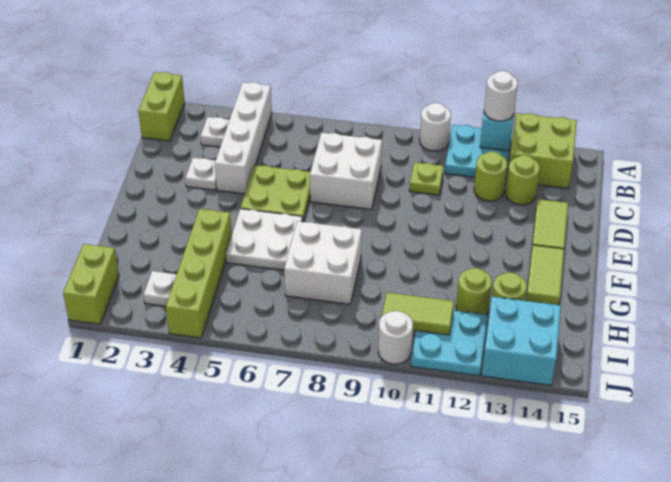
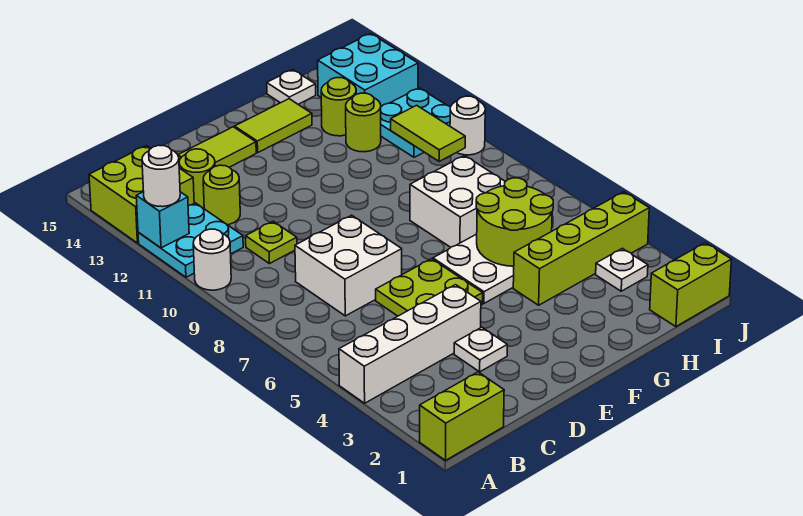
white 1x1 plate [200,117,229,147] -> white 1x1 plate moved to [267,70,316,104]
none -> lime 2x2 round brick [476,178,553,266]

